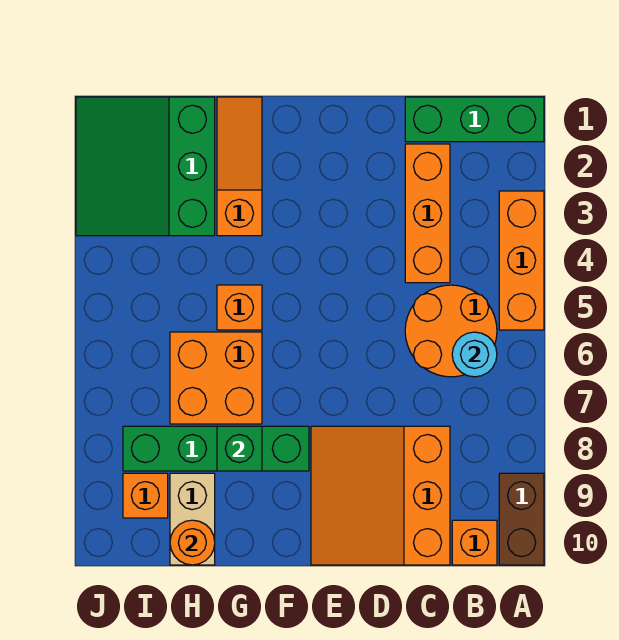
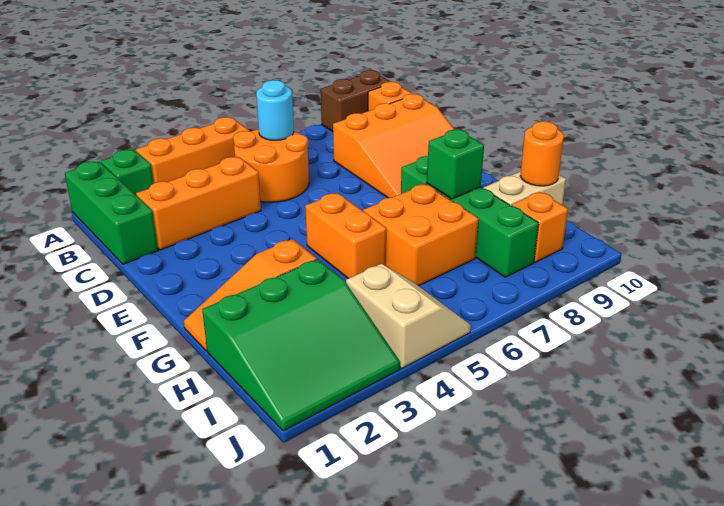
none -> green 1x1 brick [101,150,154,195]
orange 1x1 brick [217,285,262,330] -> orange 1x2 brick [305,193,386,279]
none -> tan 2x2 slope [346,264,471,368]

